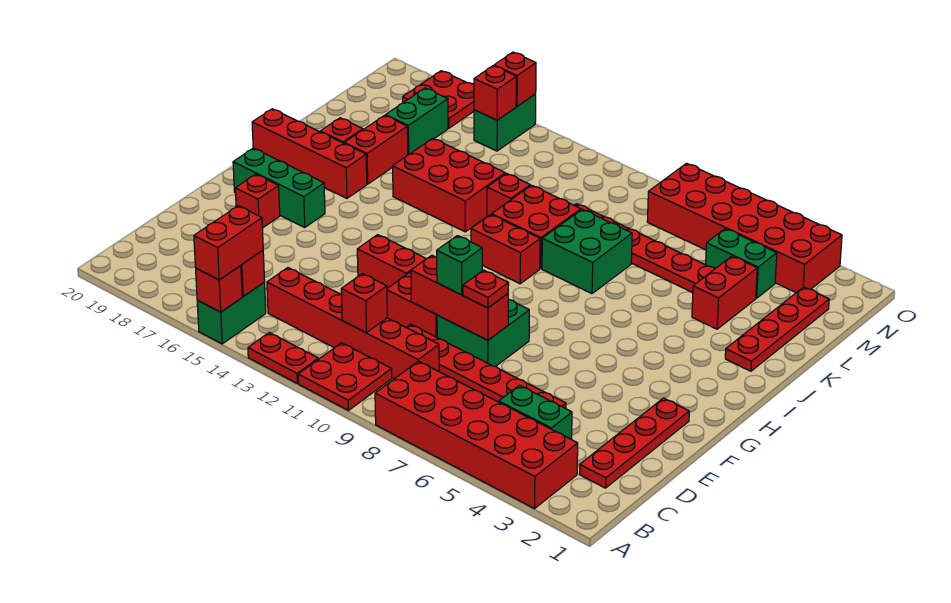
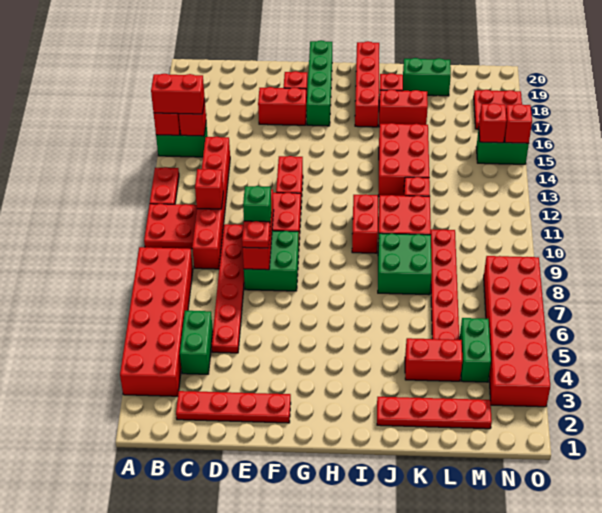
none -> red 1x2 brick [258,87,307,125]
green 1x3 brick [233,148,325,227] -> green 1x4 brick [307,40,332,126]
green 1x2 brick [386,88,448,155] -> green 1x2 brick moved to [403,58,451,96]

